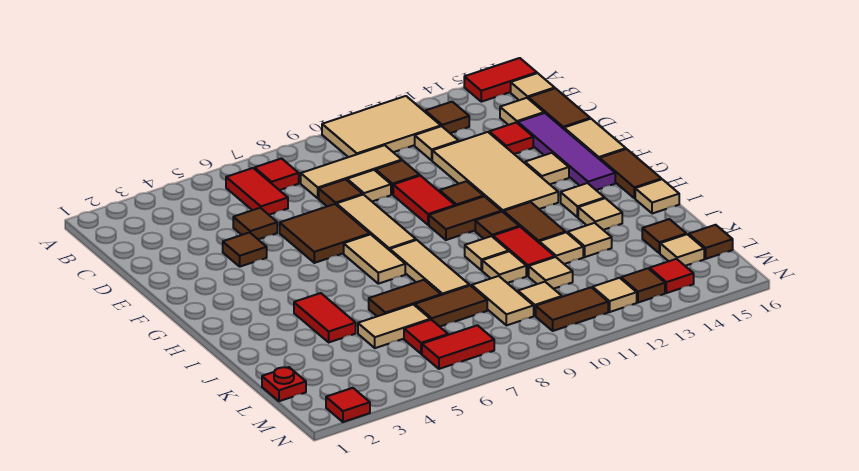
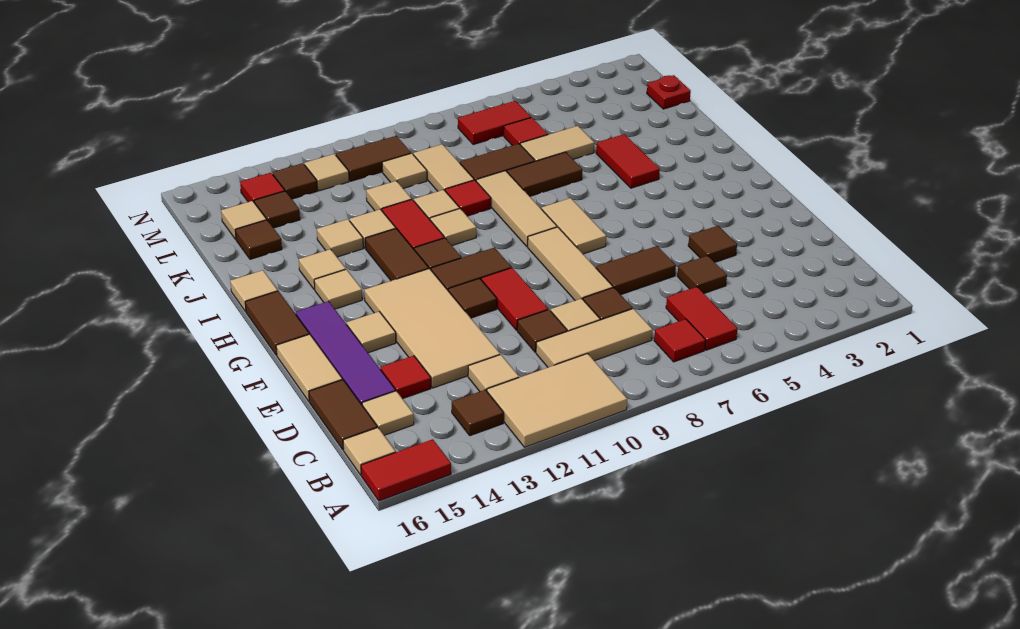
brown 2x2 tile [280,204,370,263] -> brown 1x2 tile [596,246,676,295]
brown 1x1 tile [689,225,733,259] -> brown 1x1 tile moved to [254,191,300,228]
red 1x1 tile [326,388,370,422] -> red 1x1 tile moved to [445,180,491,216]

